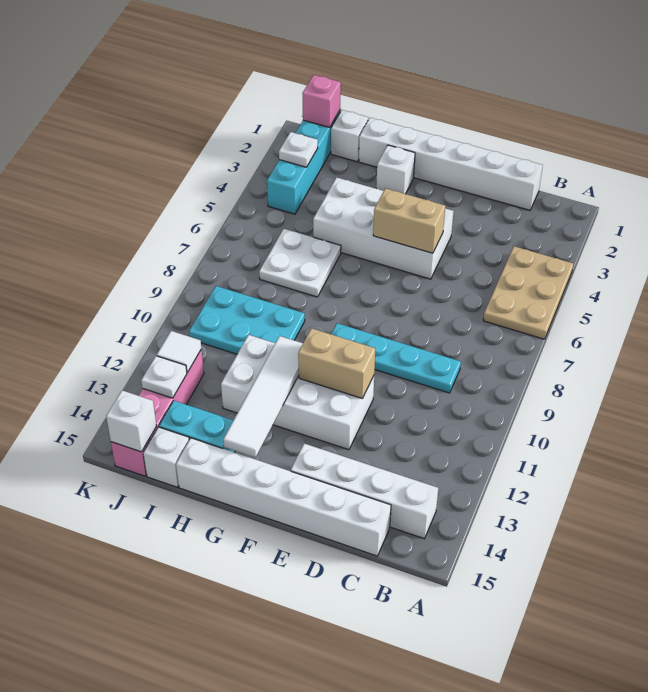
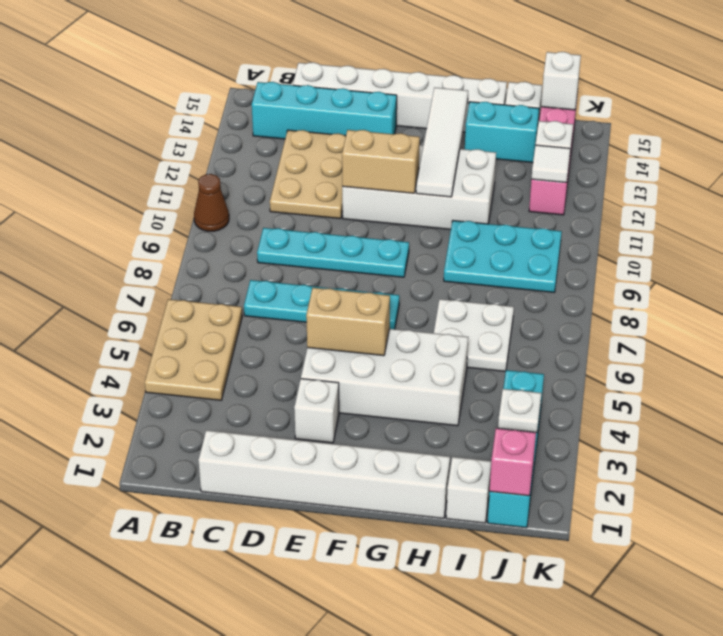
none -> brown 1x1 cone [194,174,229,231]
white 1x4 brick [291,443,438,539] -> cyan 1x4 brick [252,82,397,139]
none -> cyan 1x4 plate [244,280,399,329]
none -> tan 2x3 plate [270,130,346,219]
white 1x1 brick [376,145,415,194] -> white 1x1 brick moved to [294,379,339,443]

